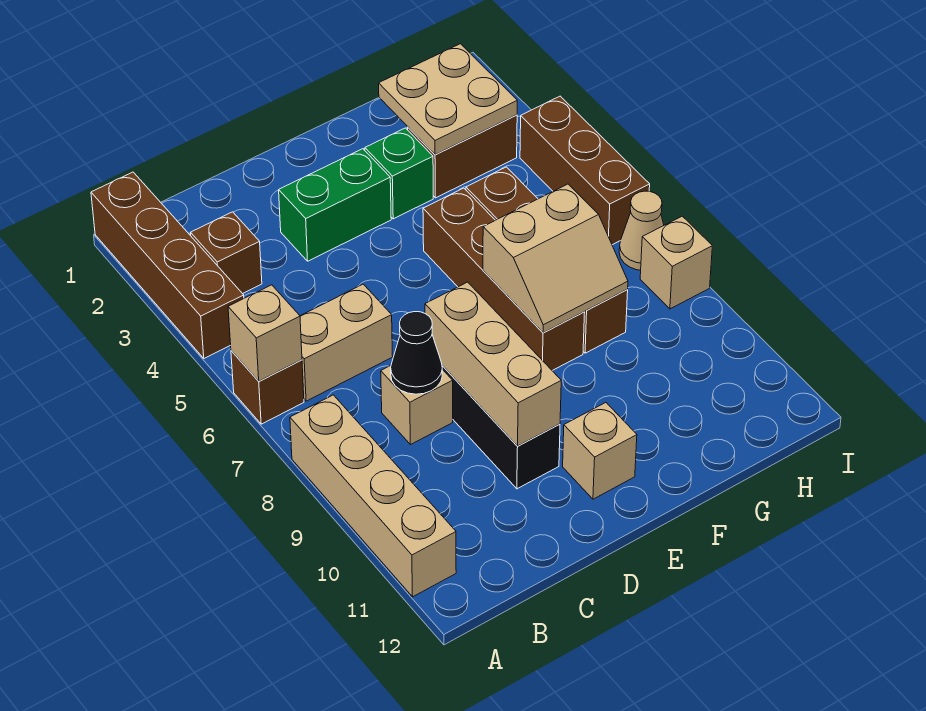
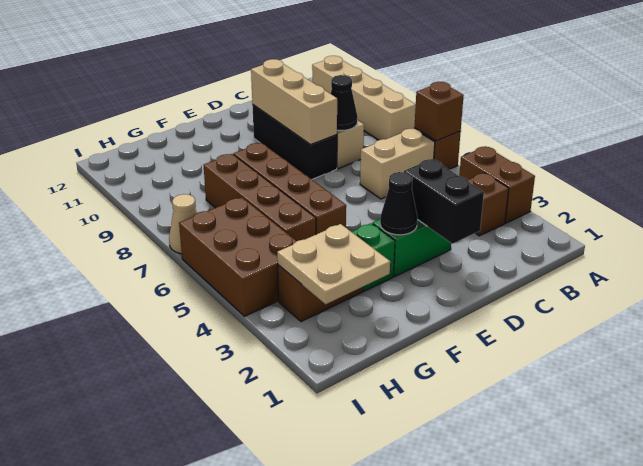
brown 1x4 brick [91,172,244,358] -> brown 1x2 brick [459,146,535,223]
tan 1x1 brick [228,285,302,381] -> brown 1x1 brick [414,82,464,141]
none -> black 1x2 brick [404,159,484,244]
none -> black 1x1 cone [380,172,417,235]
tan 1x1 brick [563,403,637,499] -> none
tan 2x2 slope [483,184,628,333] -> none
brown 1x3 brick [520,96,650,245] -> brown 2x3 brick [179,197,297,316]
tan 1x1 brick [640,216,712,309] -> none

